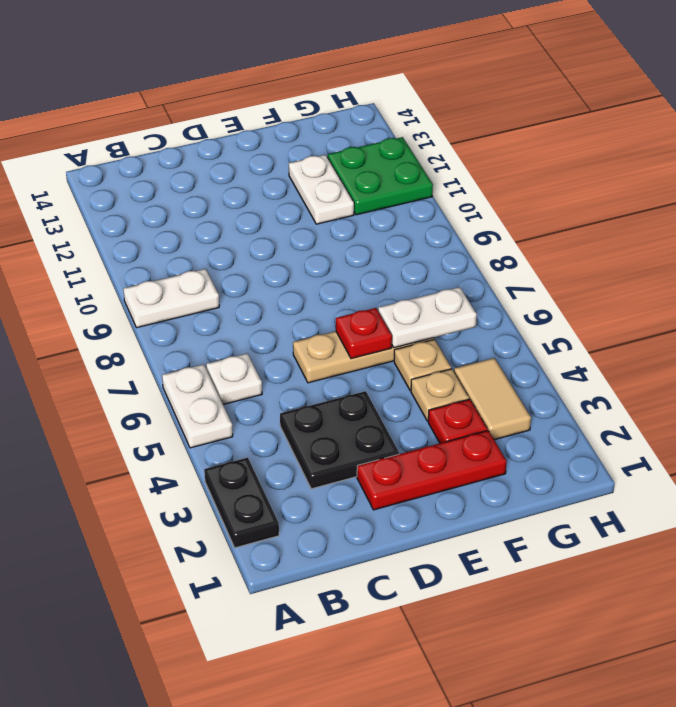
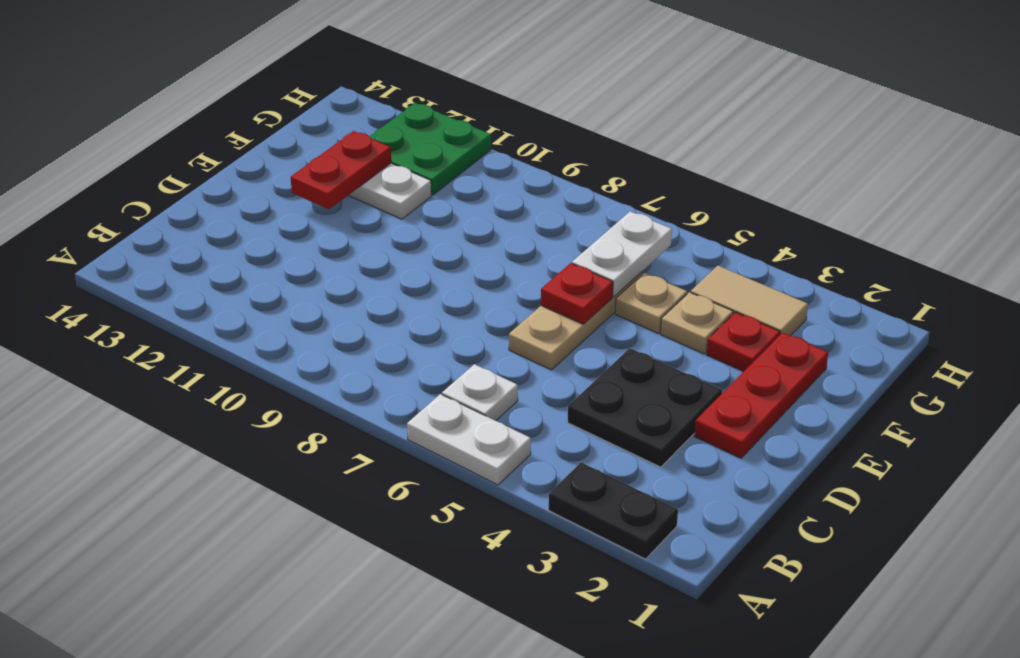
white 1x2 plate [123,269,219,328] -> none
none -> red 1x2 plate [291,131,391,209]

